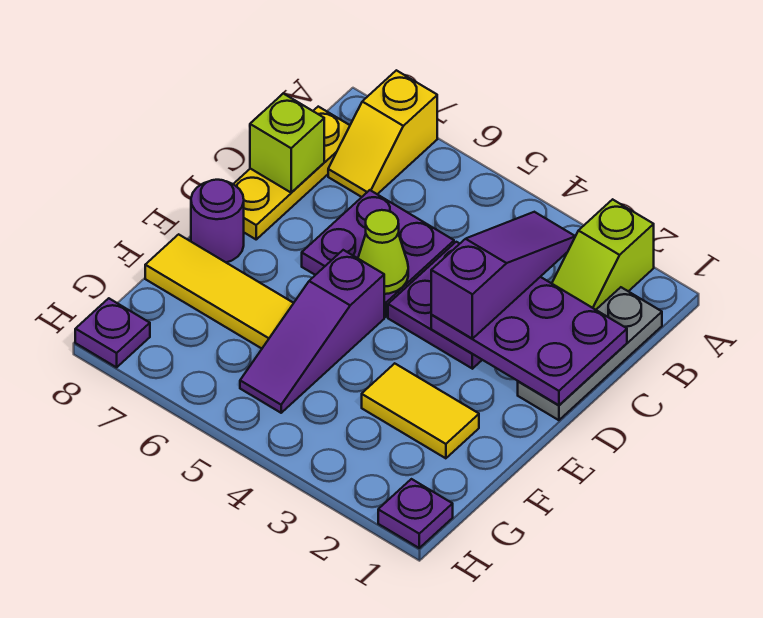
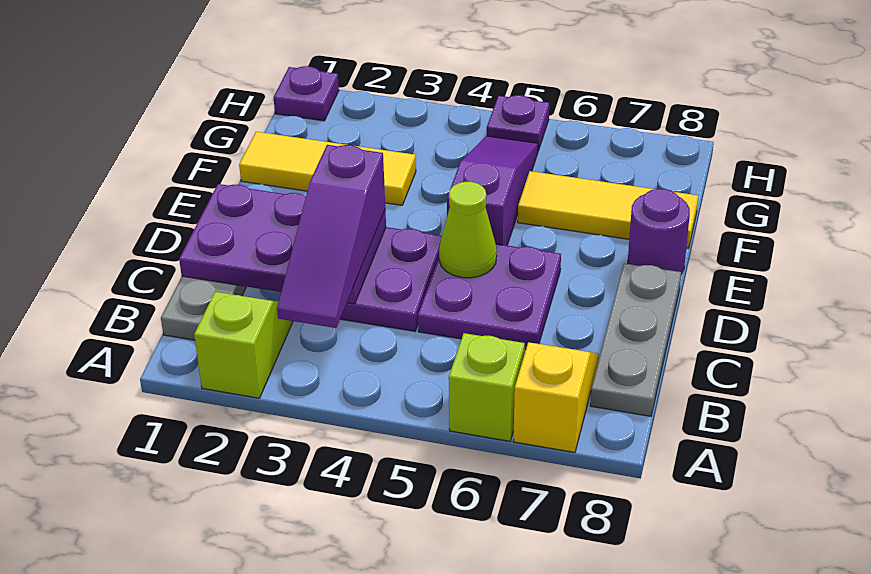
yellow 1x3 plate [234,107,350,239] -> grey 1x3 plate [590,263,681,416]
lime 1x1 brick [250,94,324,193] -> lime 1x1 brick moved to [449,333,525,441]
yellow 1x2 tile [362,363,479,458] -> yellow 1x3 tile [239,132,416,205]
purple 1x1 plate [75,298,150,367] -> purple 1x1 plate moved to [487,95,549,151]

